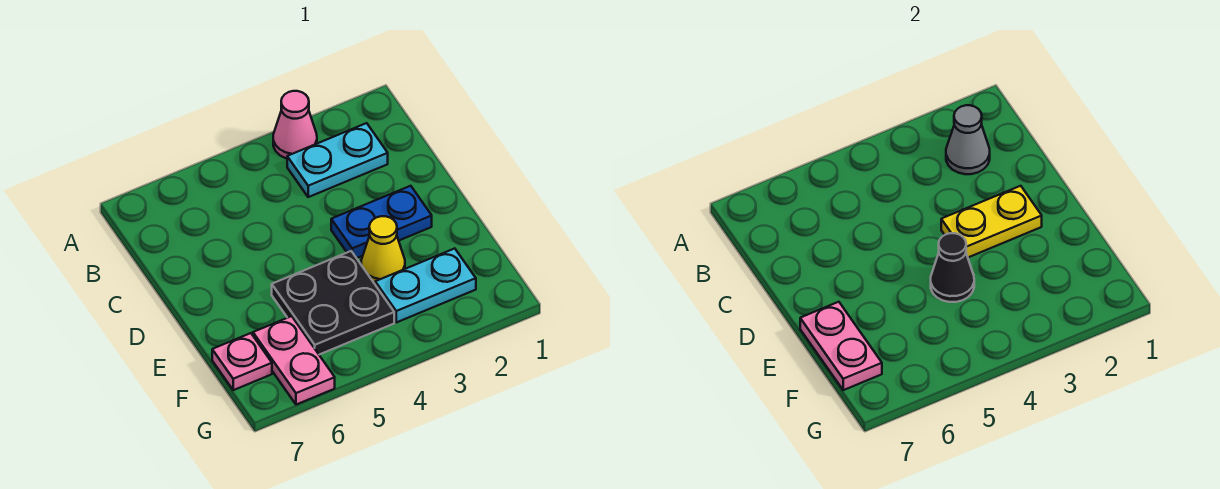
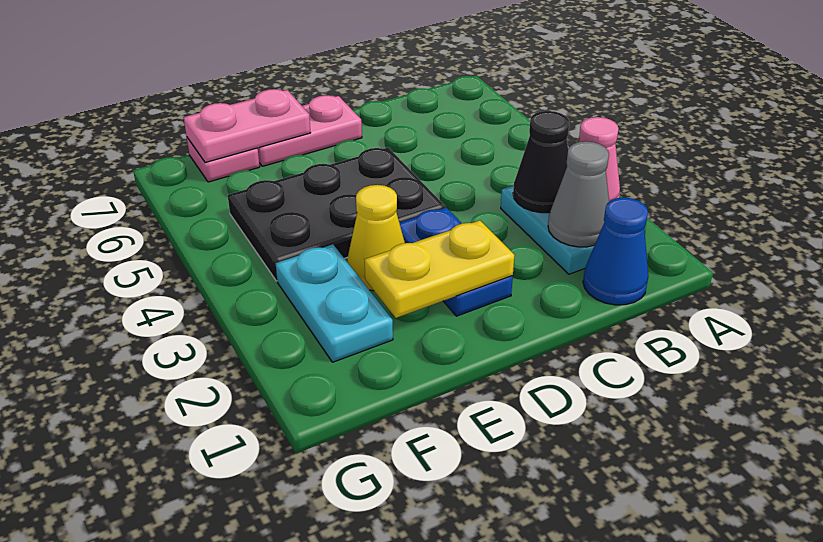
none -> blue 1x1 cone [583,198,648,305]
yellow 1x2 plate [941,186,1042,257] -> yellow 1x2 plate turned to [365,220,514,318]
black 2x2 plate [272,251,394,355] -> black 2x3 plate [228,147,445,281]
black 1x1 cone [931,233,974,302] -> black 1x1 cone moved to [513,111,569,213]
pink 1x2 plate [253,316,335,405] -> pink 1x2 plate moved to [257,95,362,166]

